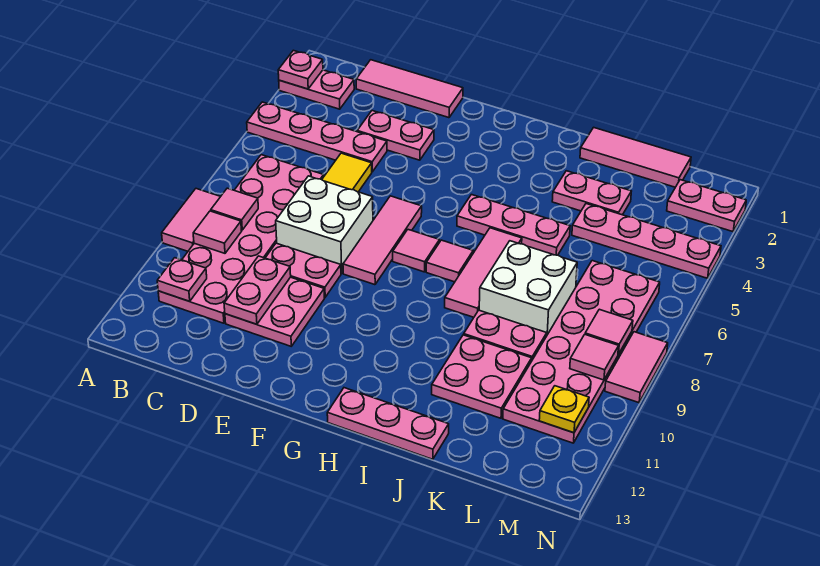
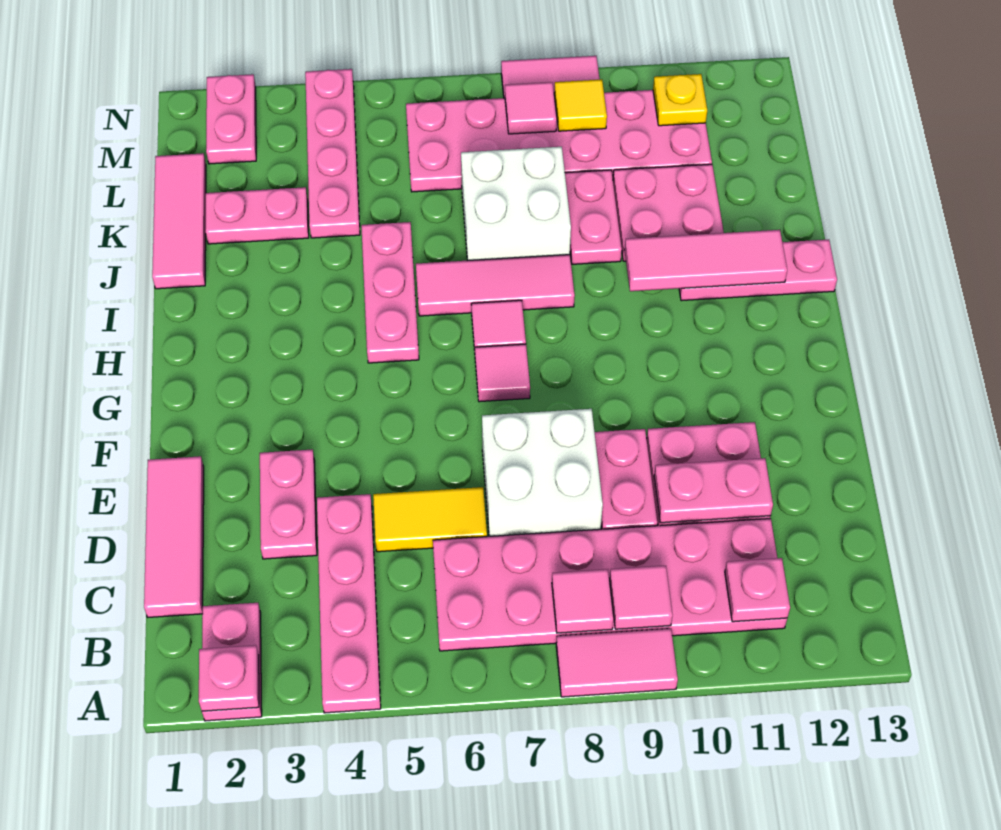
pink 1x3 tile [343,196,422,285] -> pink 1x3 tile moved to [624,230,787,291]
pink 1x3 plate [327,388,449,459] -> pink 1x3 plate turned to [679,239,837,301]
pink 1x2 plate [552,171,631,215] -> pink 1x2 plate turned to [206,187,309,244]
pink 1x1 tile [570,335,619,380] -> yellow 1x1 tile [554,79,607,131]

